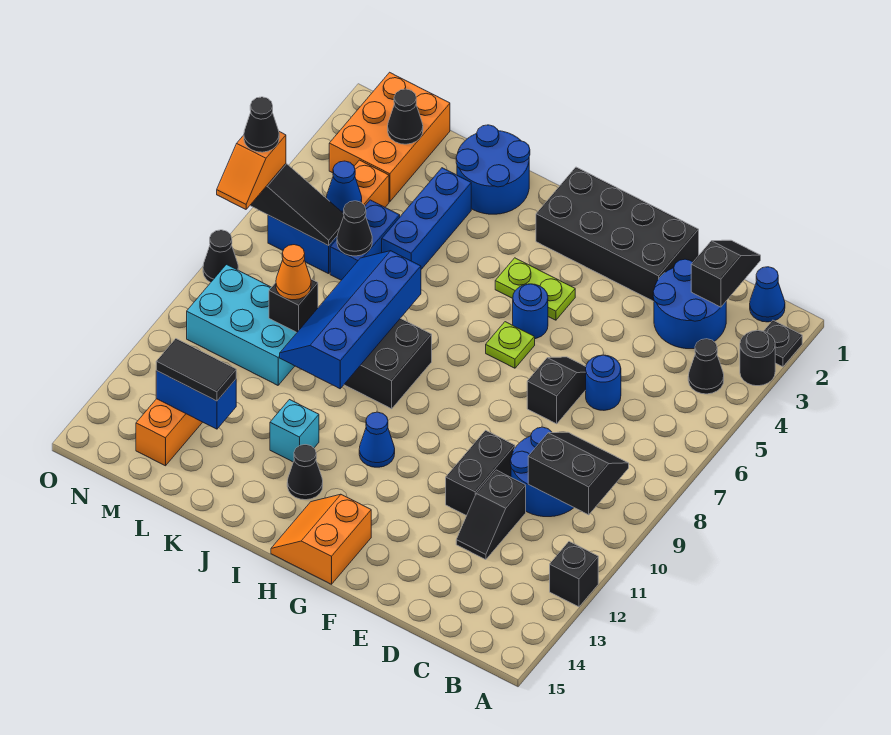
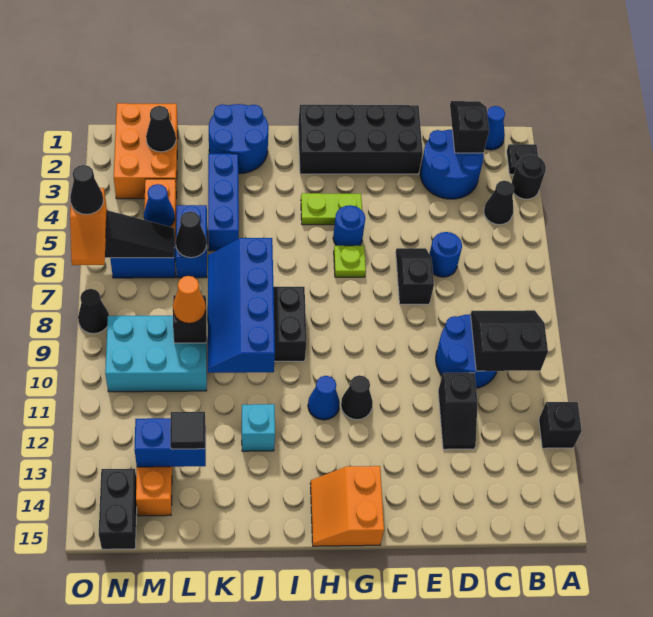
black 1x2 brick [446,430,515,516] -> black 1x2 brick moved to [99,469,137,549]
black 1x1 cone [287,445,323,500] -> black 1x1 cone moved to [341,375,373,420]
black 1x2 tile [156,339,236,401] -> black 1x1 tile [170,412,205,449]

